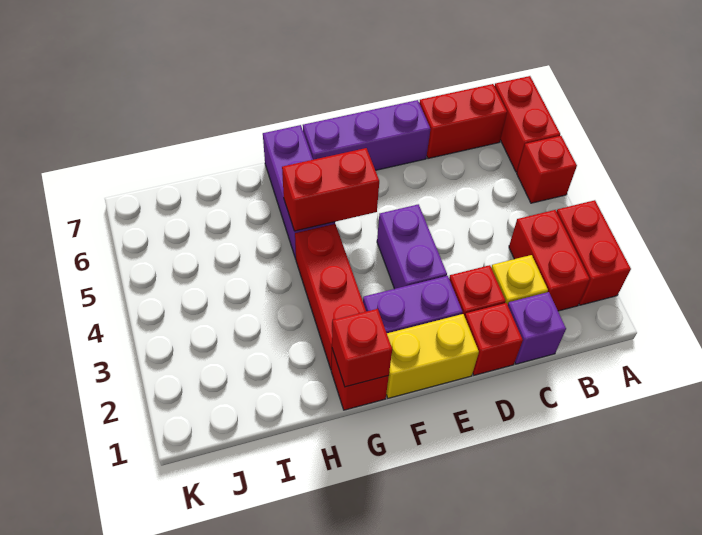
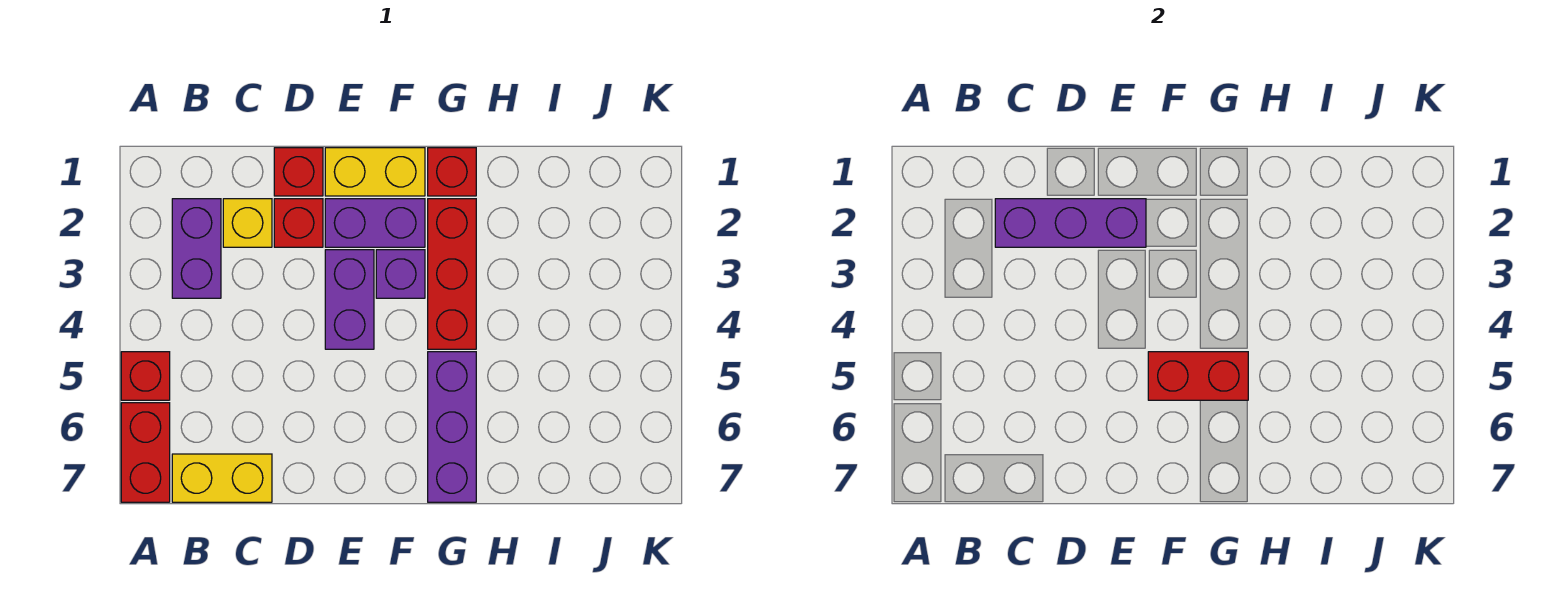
red 1x2 brick [556,200,631,305] -> none
red 1x2 brick [509,210,590,311] -> purple 1x2 brick [172,199,221,298]
red 1x2 brick [419,84,507,159] -> yellow 1x2 brick [172,454,272,502]
purple 1x1 brick [508,292,566,364] -> purple 1x1 brick moved to [376,250,425,298]
purple 1x3 brick [303,100,430,170] -> purple 1x3 brick moved to [995,199,1146,247]
red 1x1 brick [332,309,392,387] -> none

